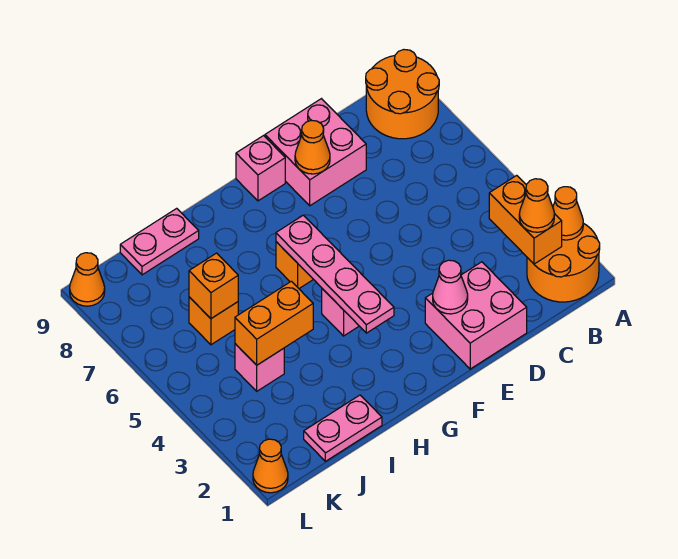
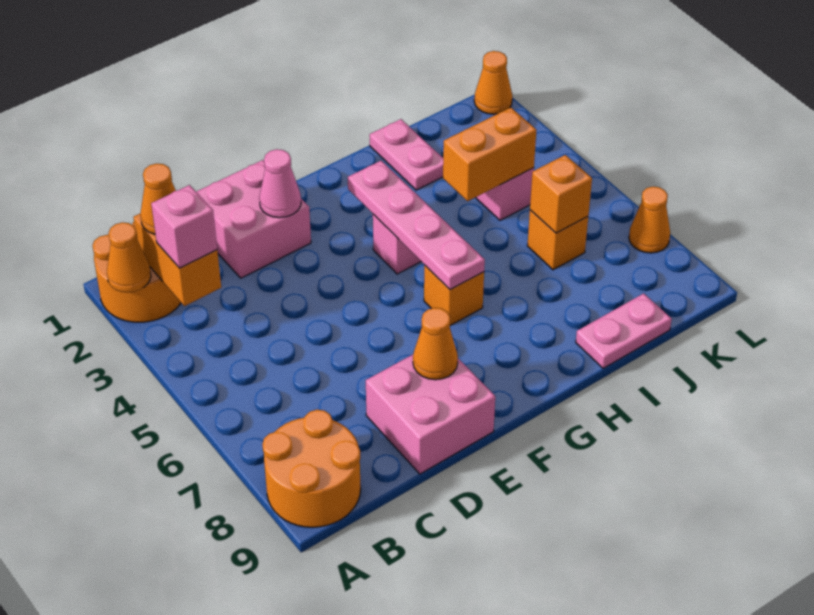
pink 1x1 brick [236,136,285,201] -> pink 1x1 brick moved to [151,185,217,268]
pink 1x2 plate [304,395,382,461] -> pink 1x2 plate turned to [370,119,443,190]
orange 1x1 cone [70,253,105,306] -> orange 1x1 cone moved to [629,187,670,253]

